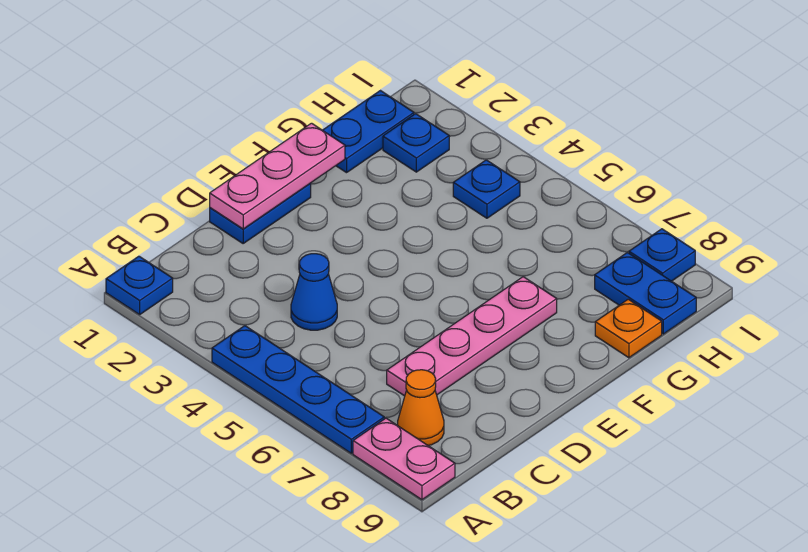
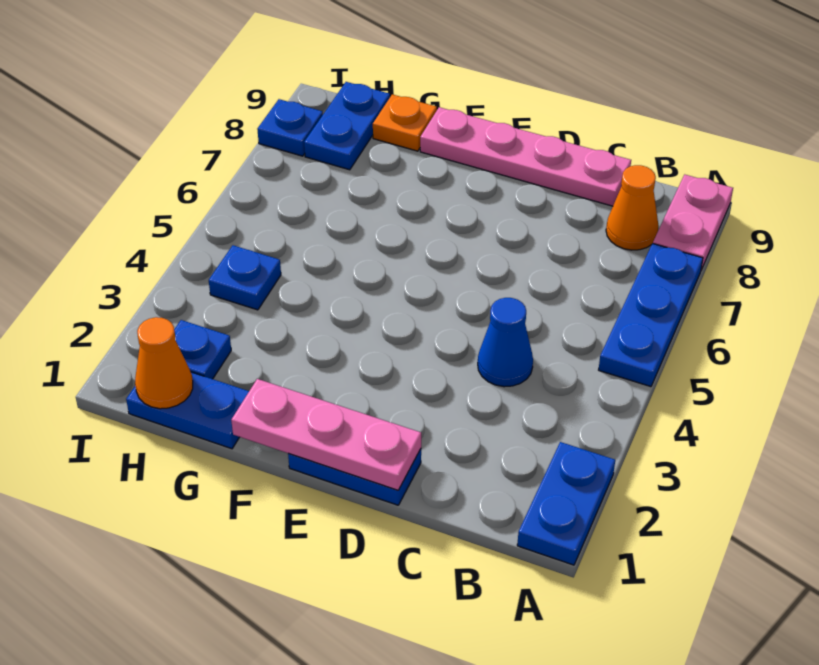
blue 1x1 plate [106,256,173,314] -> blue 1x2 plate [517,442,615,565]
blue 1x4 plate [212,326,384,453] -> blue 1x3 plate [599,243,703,387]
pink 1x4 plate [387,277,557,396] -> pink 1x4 plate moved to [420,107,631,206]
none -> orange 1x1 cone [135,317,193,409]

